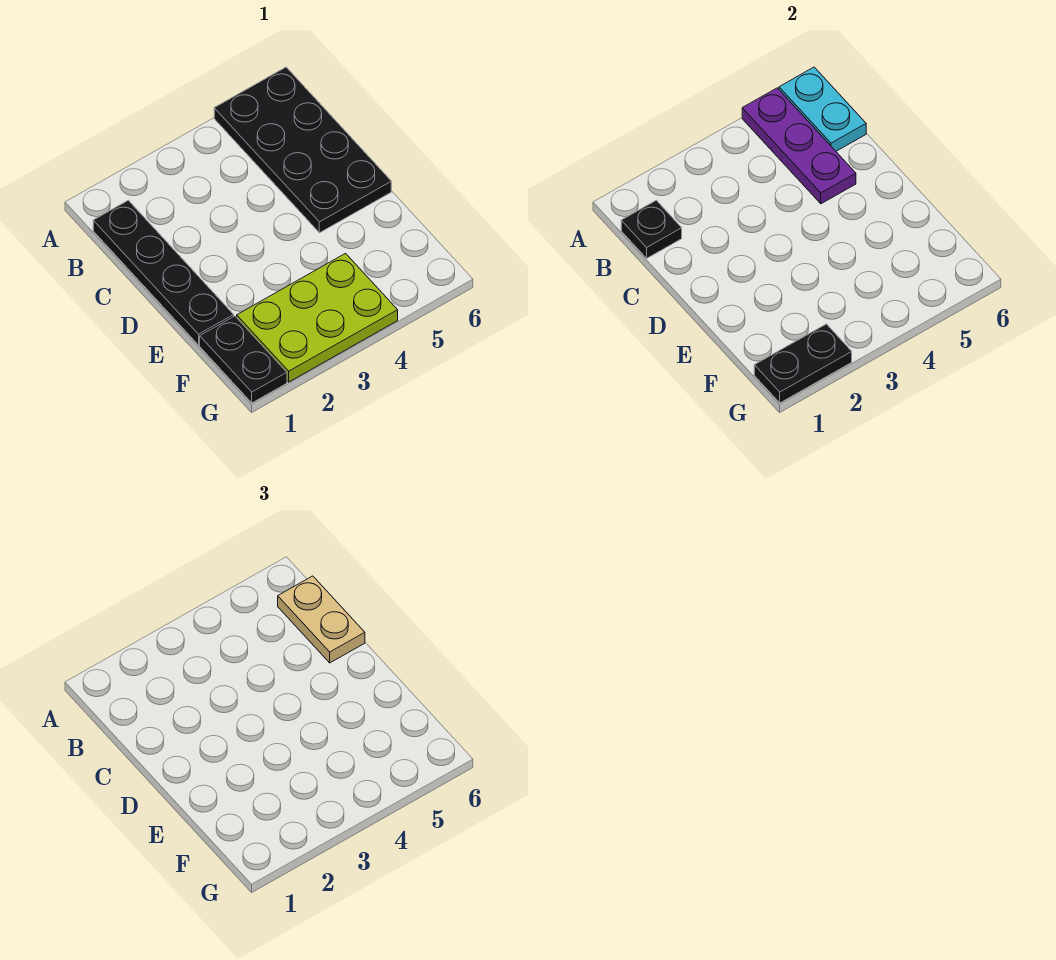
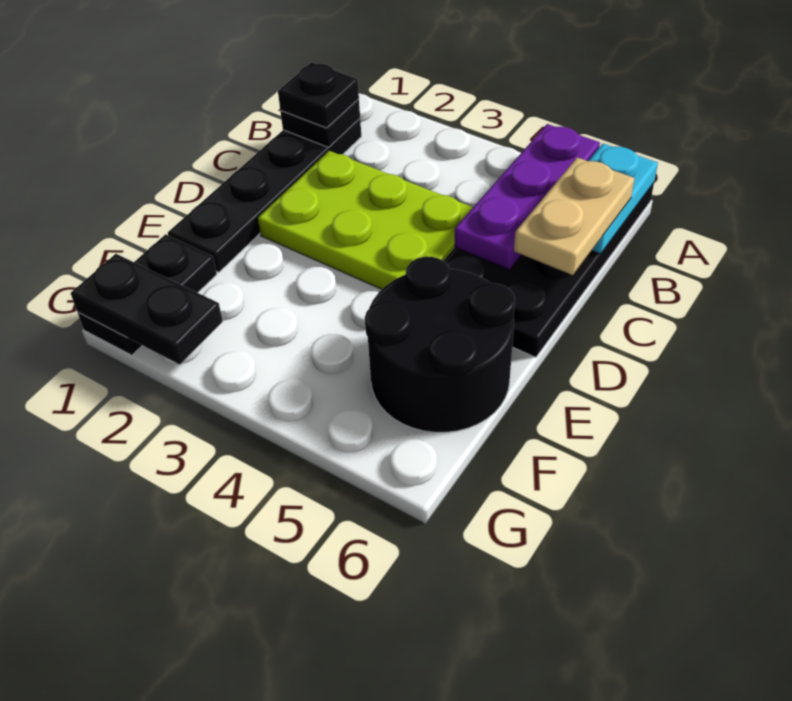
none -> black 1x1 plate [278,62,359,128]
none -> black 2x2 round brick [365,257,515,432]
lime 2x3 plate [237,254,398,382] -> lime 2x3 plate moved to [258,151,473,289]

